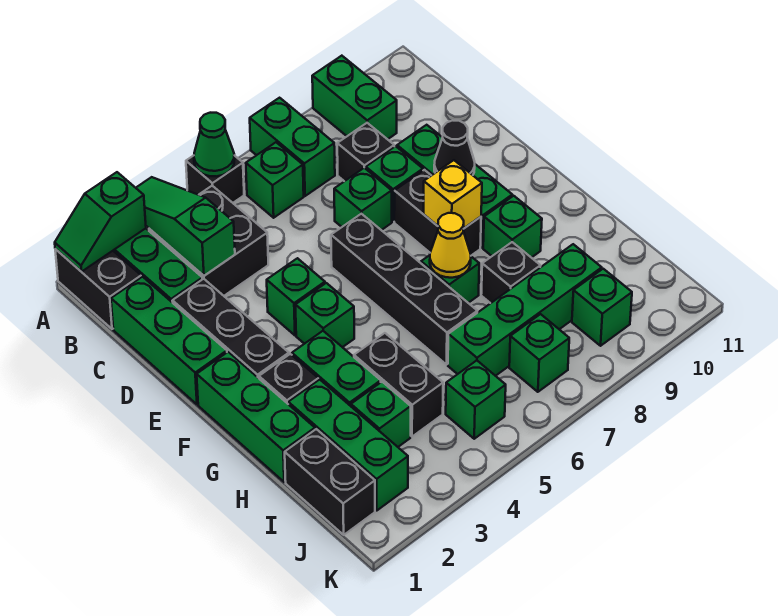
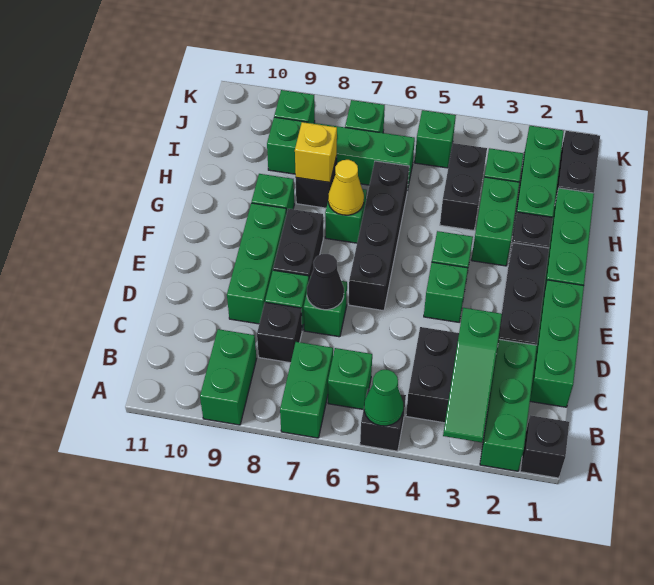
black 1x2 brick [55,249,141,329] -> black 1x1 brick [520,415,569,478]
green 1x2 slope [55,172,146,272] -> none
black 1x1 cone [434,120,475,175] -> black 1x1 cone moved to [307,254,344,310]
yellow 1x1 brick [424,160,482,229] -> yellow 1x1 brick moved to [295,122,337,182]

